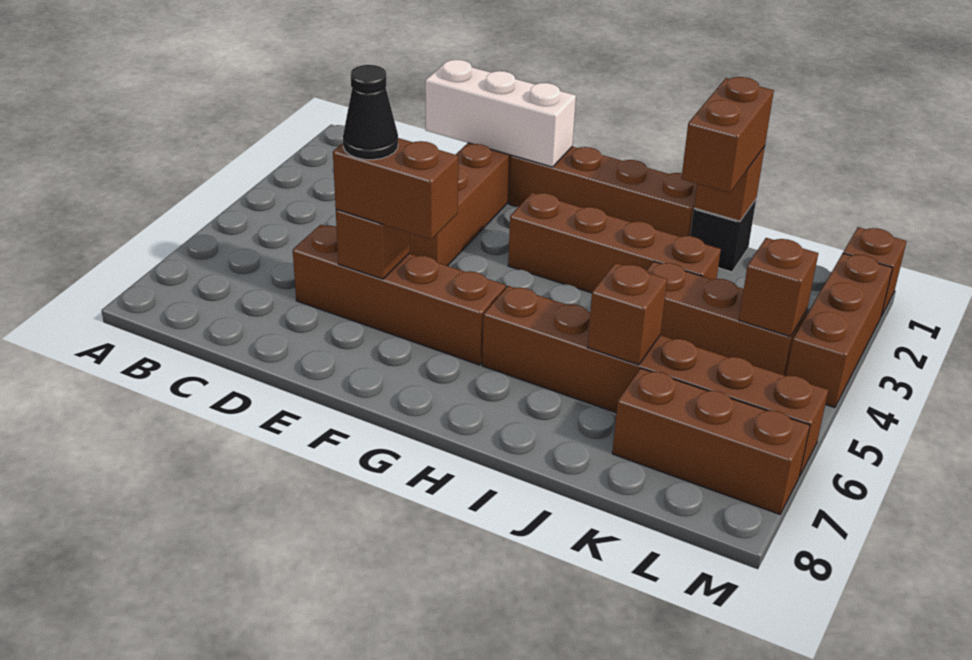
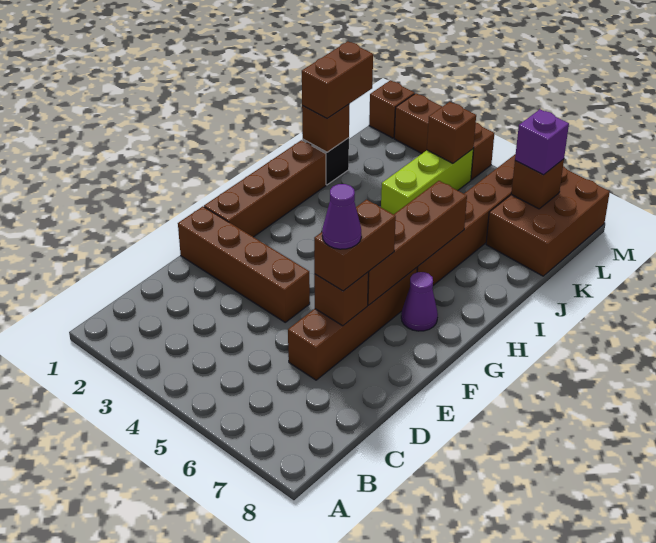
white 1x3 brick [425,60,576,167] -> none
black 1x1 cone [343,65,398,160] -> purple 1x1 cone [322,184,361,249]
brown 1x4 brick [508,193,721,293] -> brown 1x4 brick moved to [368,181,467,305]
none -> purple 1x1 cone [401,272,438,331]
brown 1x2 brick [681,77,774,193] -> brown 1x2 brick turned to [302,41,373,118]
brown 1x3 brick [647,261,807,376] -> lime 1x3 brick [381,149,473,215]
brown 1x1 brick [588,263,667,365] -> brown 1x1 brick moved to [511,159,564,209]
brown 1x3 brick [612,368,810,514] -> brown 2x3 brick [486,166,610,276]
none -> purple 1x1 brick [515,109,569,175]

